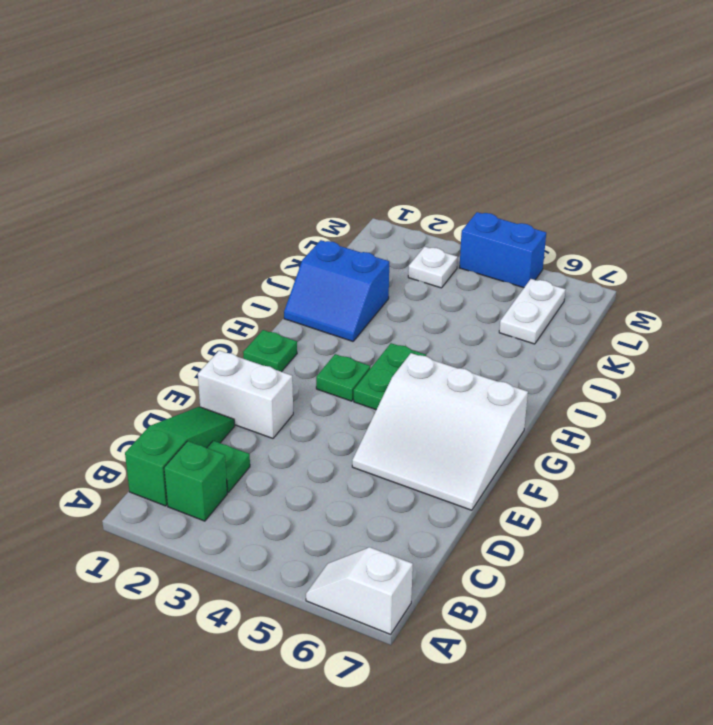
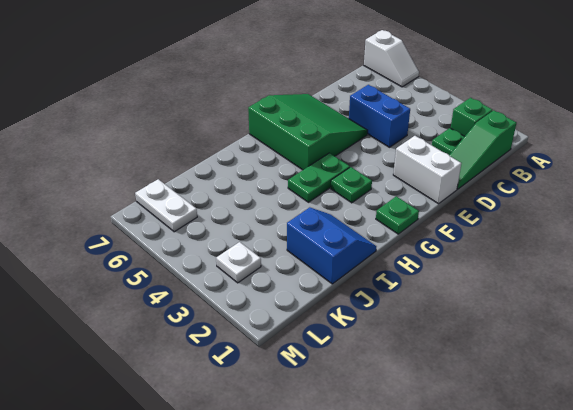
white 3x3 slope [352,353,528,510] -> green 3x3 slope [248,94,368,170]
white 1x2 plate [499,279,566,344] -> white 1x2 plate turned to [135,179,197,232]
blue 1x2 brick [459,212,546,288] -> blue 1x2 brick moved to [349,85,410,147]

